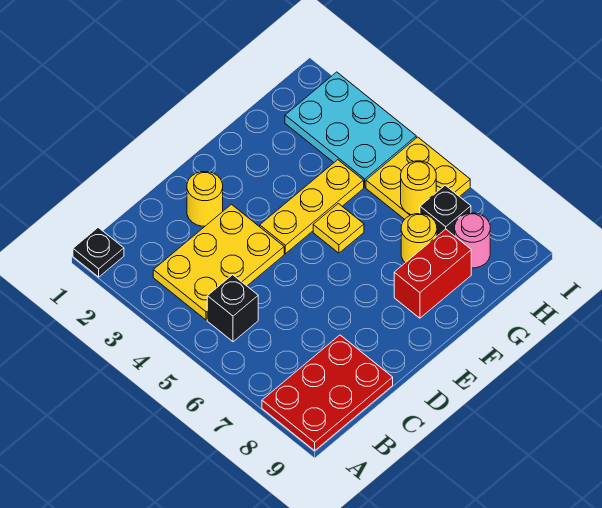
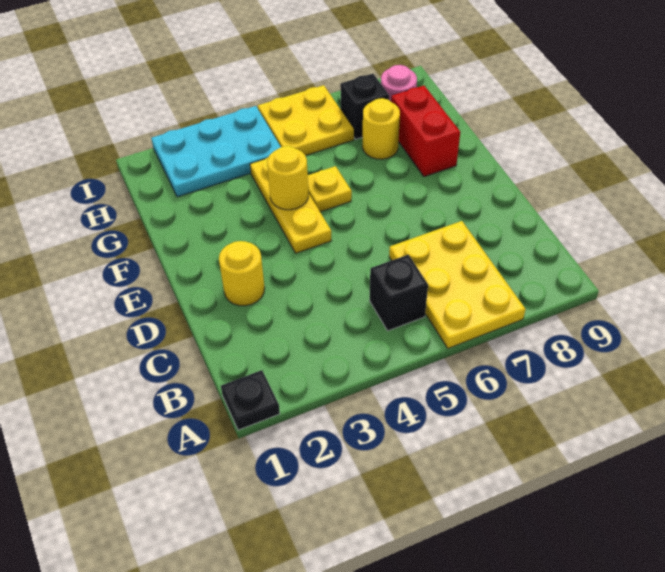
red 2x3 plate [262,335,393,450] -> none
yellow 2x3 plate [153,204,284,320] -> yellow 2x3 plate moved to [389,221,526,348]
yellow 1x1 round brick [401,161,436,215] -> yellow 1x1 round brick moved to [267,146,308,210]

